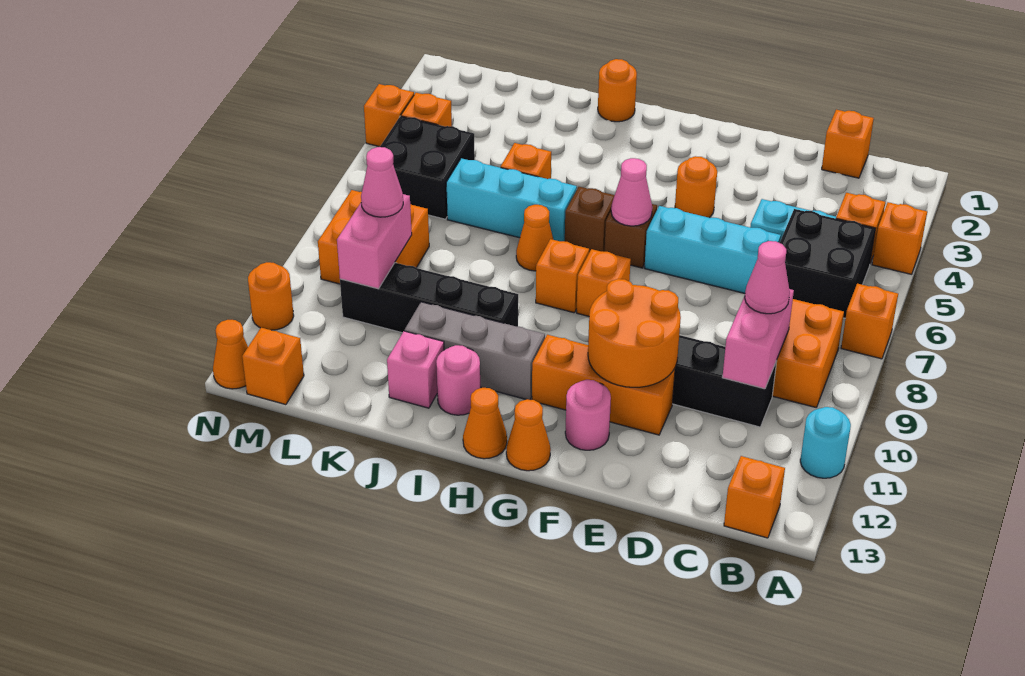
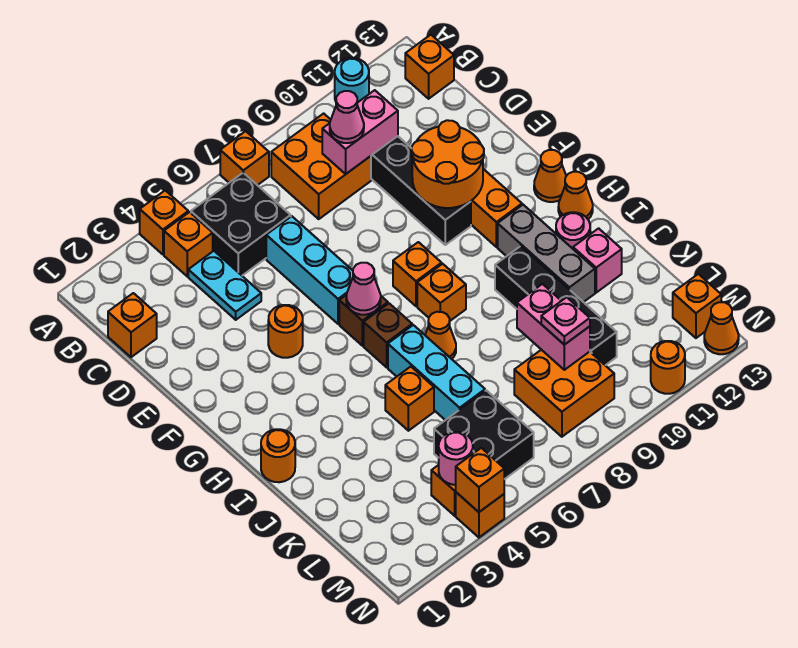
pink 1x1 round brick [565,380,611,450] -> pink 1x1 round brick moved to [439,432,473,485]
pink 1x2 brick [337,194,412,289] -> pink 1x2 brick turned to [517,284,590,370]
pink 1x1 cone [361,147,403,217] -> pink 1x1 plate [541,297,590,345]
none -> orange 1x1 brick [456,448,504,512]

